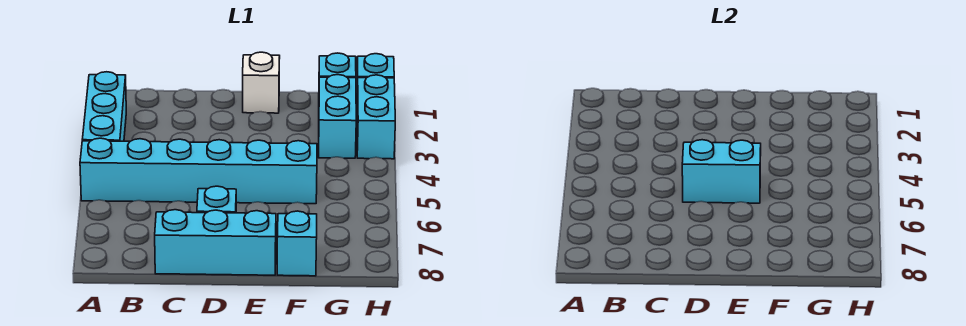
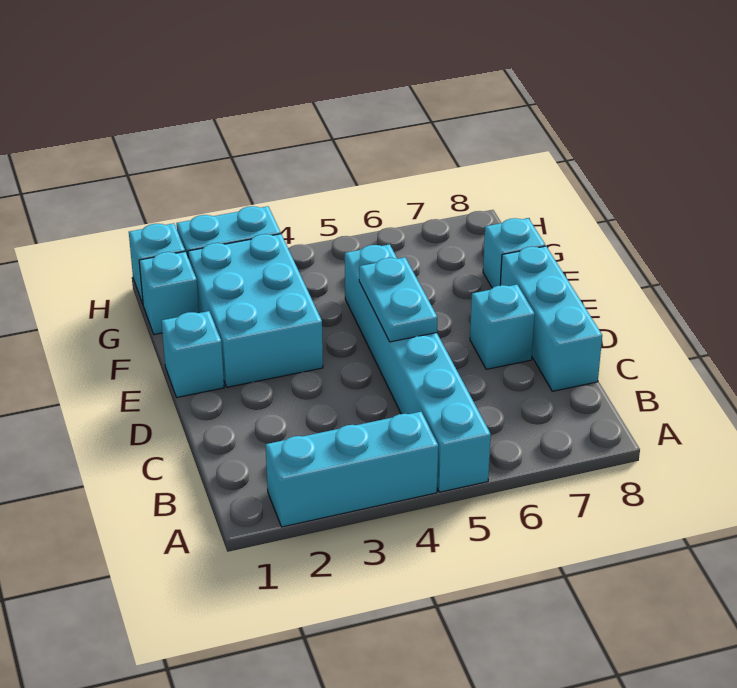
cyan 1x2 brick [682,140,761,203] -> cyan 1x2 plate [359,257,437,342]
white 1x1 brick [243,52,280,113] -> cyan 1x1 brick [162,311,224,397]
cyan 1x2 brick [318,75,356,158] -> cyan 2x3 brick [188,234,323,387]

